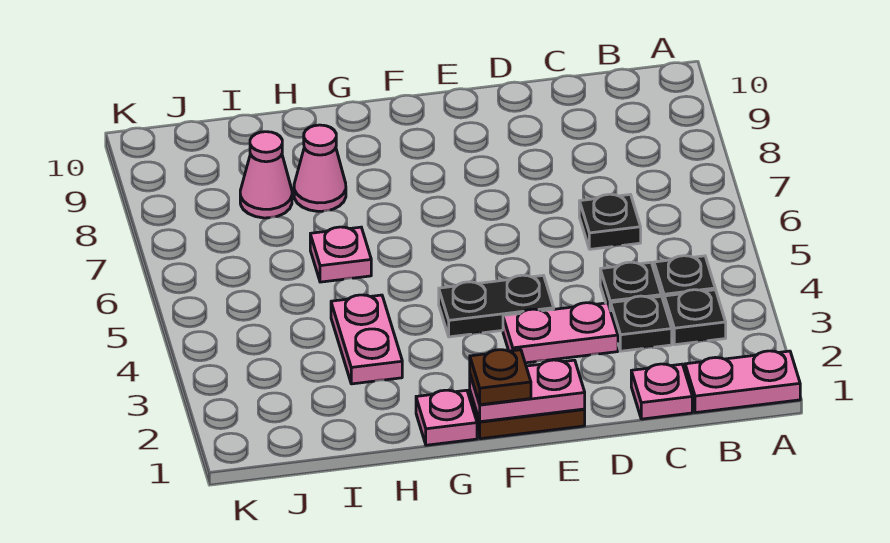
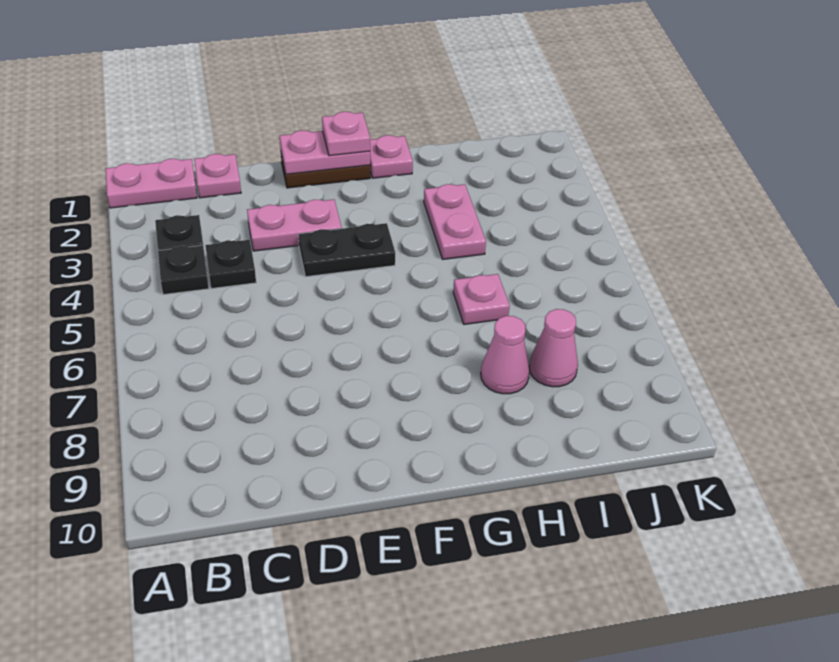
black 1x1 plate [611,296,672,351] -> none
black 1x1 plate [579,194,641,249] -> none
brown 1x1 plate [470,350,531,405] -> pink 1x1 plate [322,112,370,156]

